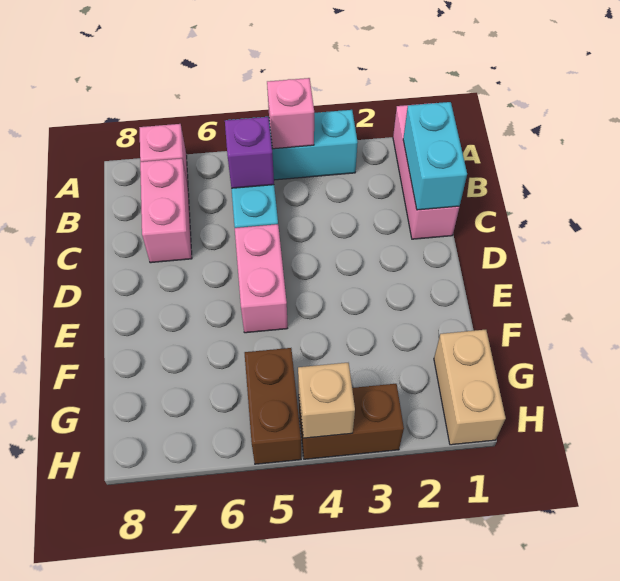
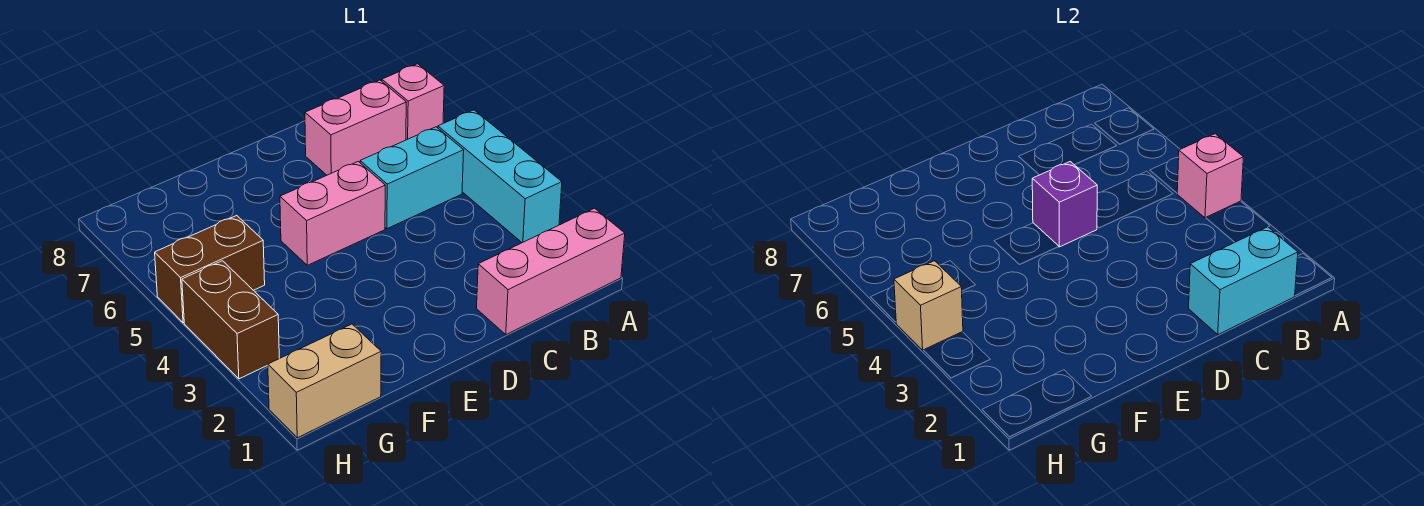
purple 1x1 brick [225,117,274,188] -> purple 1x1 brick moved to [1032,162,1097,247]

